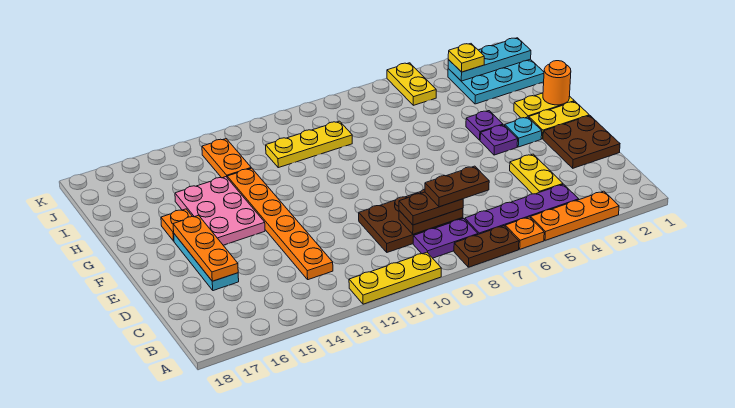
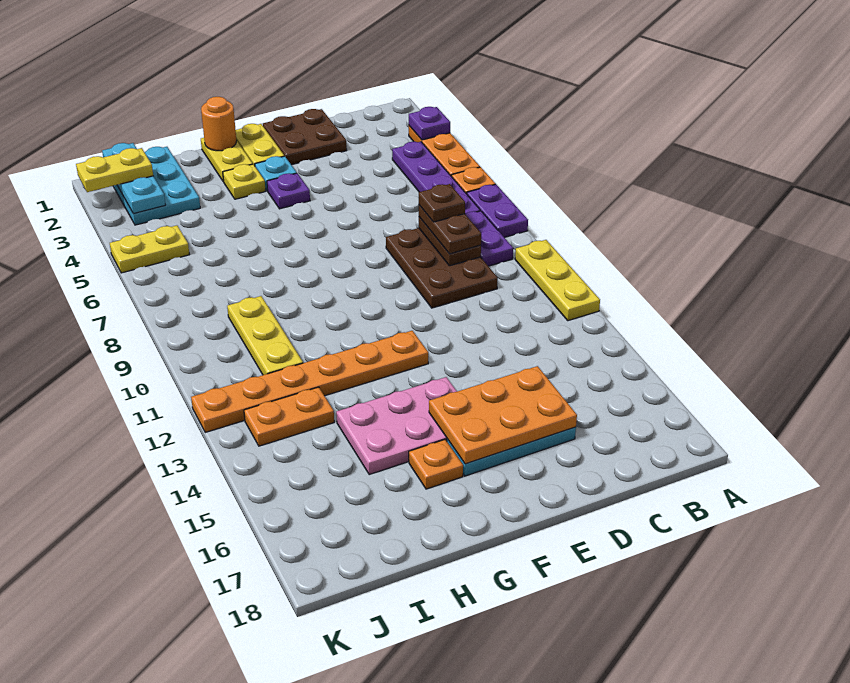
brown 1x2 plate [454,226,519,267] -> purple 1x2 plate [467,184,528,237]
yellow 1x2 plate [510,154,563,194] -> yellow 1x2 plate moved to [76,148,153,192]
brown 1x2 plate [425,166,489,207] -> brown 1x1 plate [419,184,465,222]
orange 1x6 plate [227,168,333,280] -> orange 1x6 plate moved to [191,331,428,432]
orange 1x3 plate [173,215,238,281] -> orange 2x3 plate [429,366,577,464]
purple 1x1 plate [466,111,503,140] -> purple 1x1 plate moved to [409,107,450,140]
yellow 1x1 plate [448,44,484,72] -> yellow 1x1 plate moved to [223,164,266,199]

